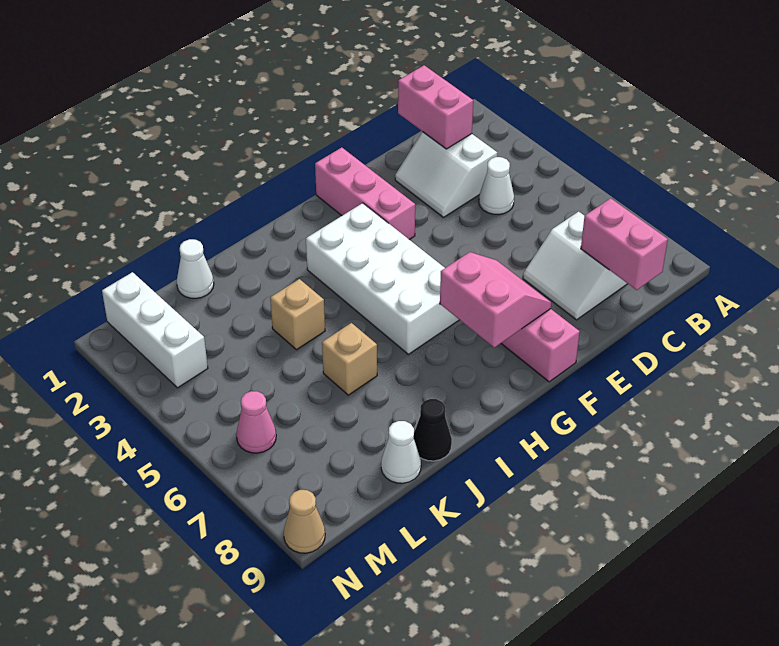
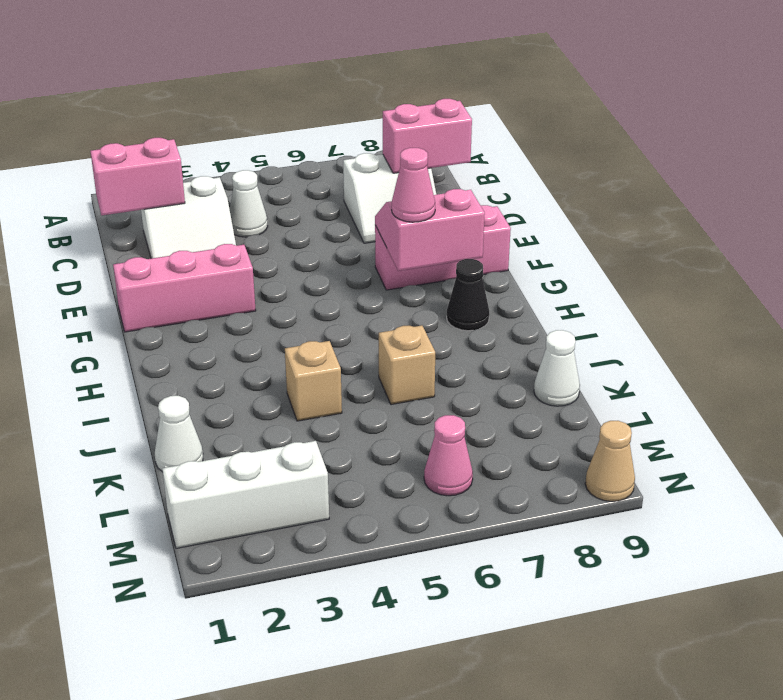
white 2x4 brick [306,203,459,354] -> none
none -> pink 1x1 cone [392,148,435,222]
black 1x1 cone [414,399,452,461] -> black 1x1 cone moved to [447,259,489,331]

